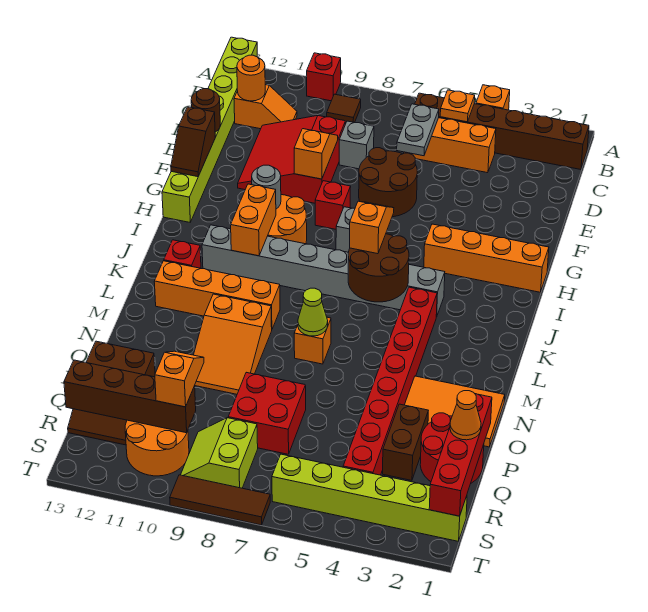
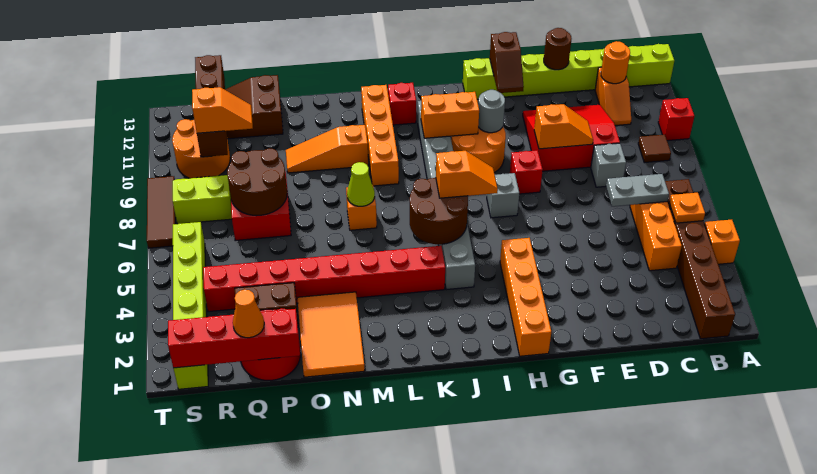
brown 2x2 round brick [359,148,417,217] -> brown 2x2 round brick moved to [227,148,287,216]
brown 1x2 slope [171,107,215,177] -> brown 1x2 slope turned to [490,32,524,93]
orange 2x3 slope [194,294,272,394] -> orange 1x3 slope [286,125,368,173]

